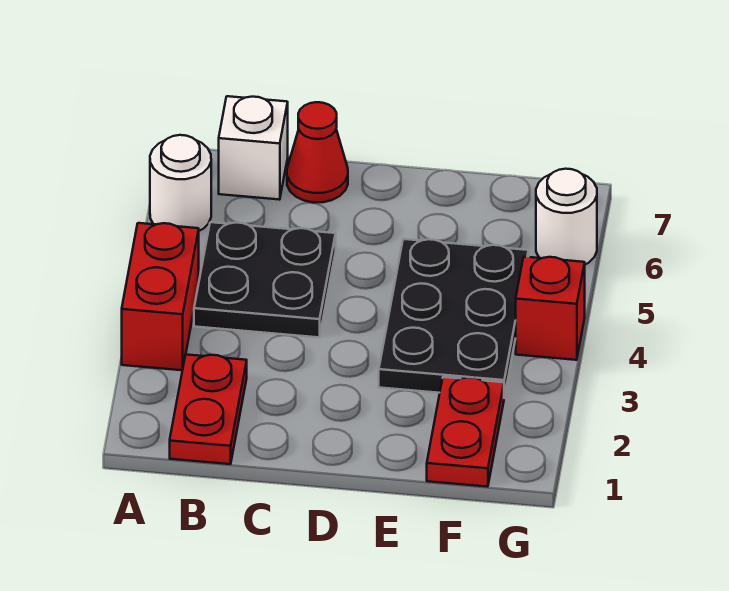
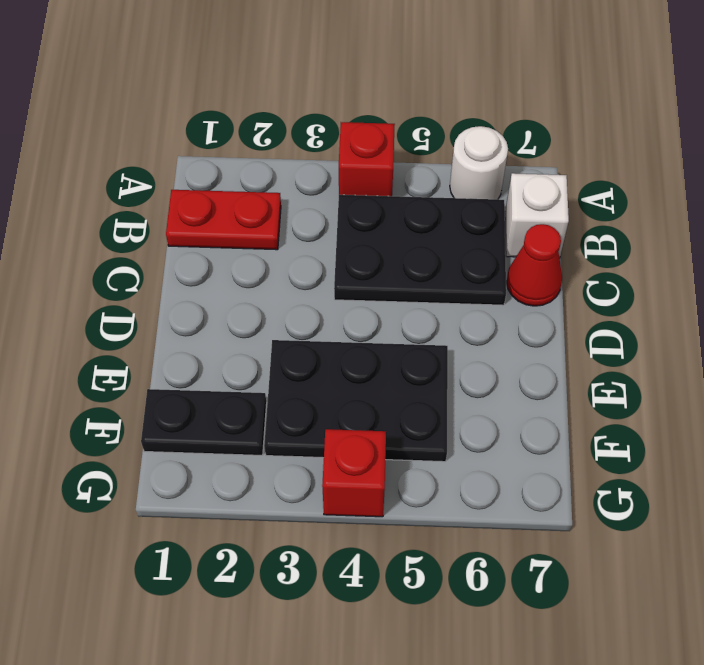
red 1x2 brick [122,223,199,370] -> red 1x1 brick [339,122,395,196]
black 2x2 plate [194,222,336,337] -> black 2x3 plate [334,195,506,305]
red 1x2 plate [427,377,504,487] -> black 1x2 plate [141,389,267,455]
white 1x1 round brick [536,169,597,264] -> none

